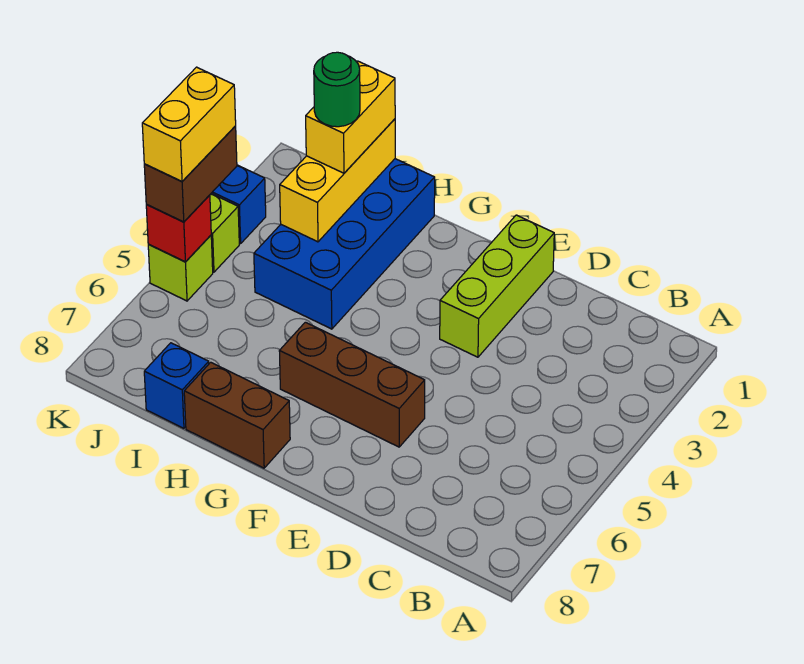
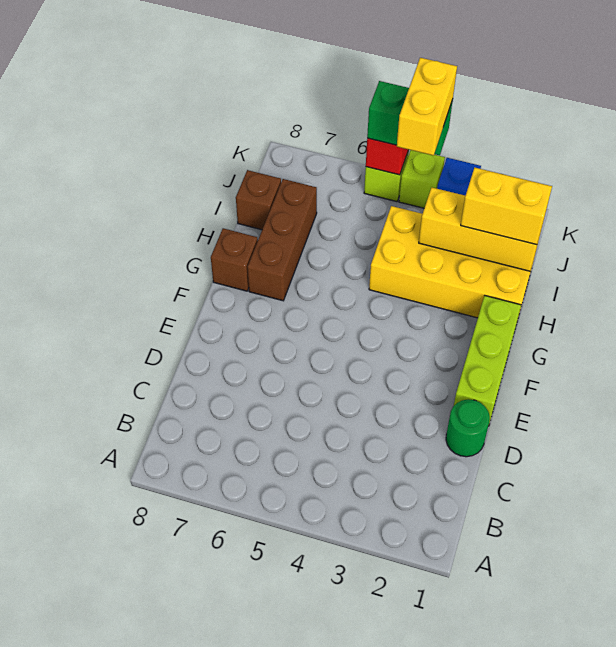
lime 1x3 brick [440,215,554,357] -> lime 1x3 brick turned to [454,296,521,424]
brown 1x3 brick [279,322,425,447] -> brown 1x3 brick moved to [248,179,317,301]
brown 1x2 brick [184,362,290,468] -> brown 1x1 brick [211,228,258,291]
blue 2x4 brick [254,159,435,329] -> yellow 2x4 brick [369,206,535,318]
green 1x1 round brick [314,52,360,127] -> green 1x1 round brick moved to [446,399,490,457]
blue 1x1 brick [144,343,209,428] -> brown 1x1 brick [236,170,281,230]
brown 1x2 brick [144,126,237,222] -> green 1x2 brick [367,81,453,156]
yellow 1x2 brick [142,67,236,181] -> yellow 1x2 brick turned to [397,58,457,156]

